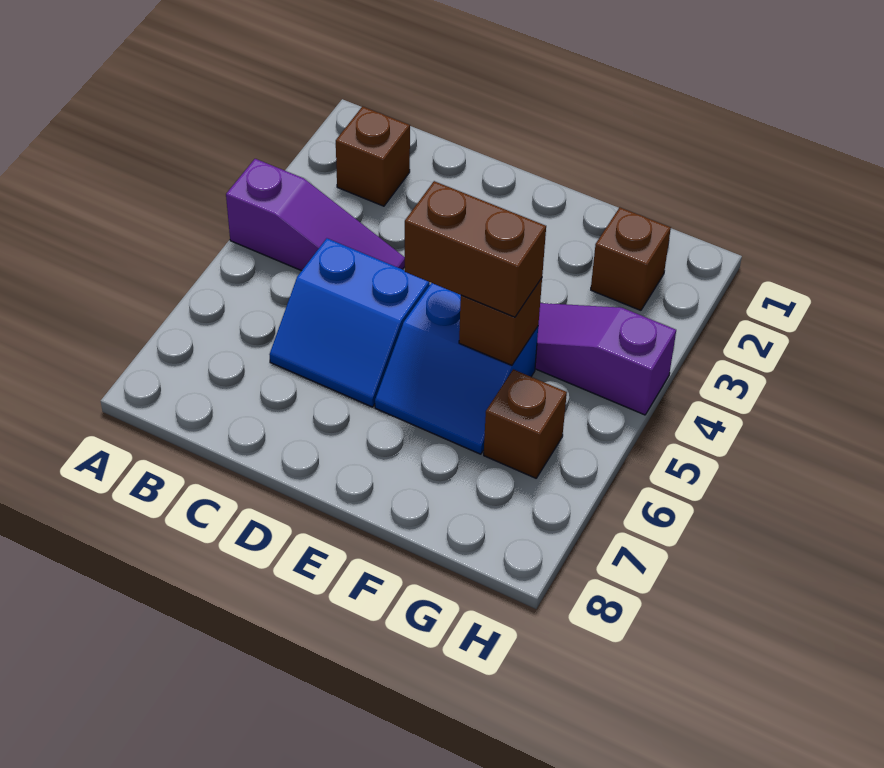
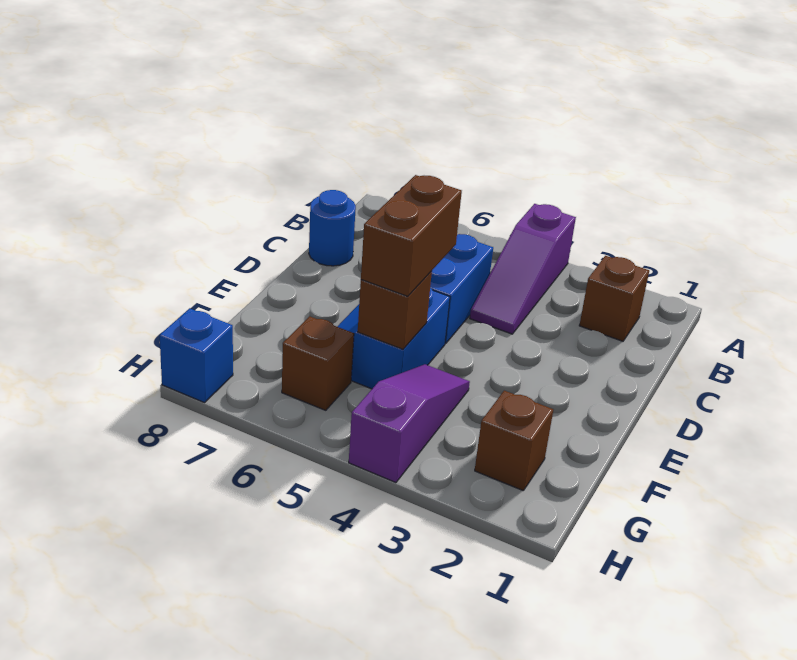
none -> blue 1x1 round brick [309,190,356,266]
none -> blue 1x1 brick [159,308,233,403]

